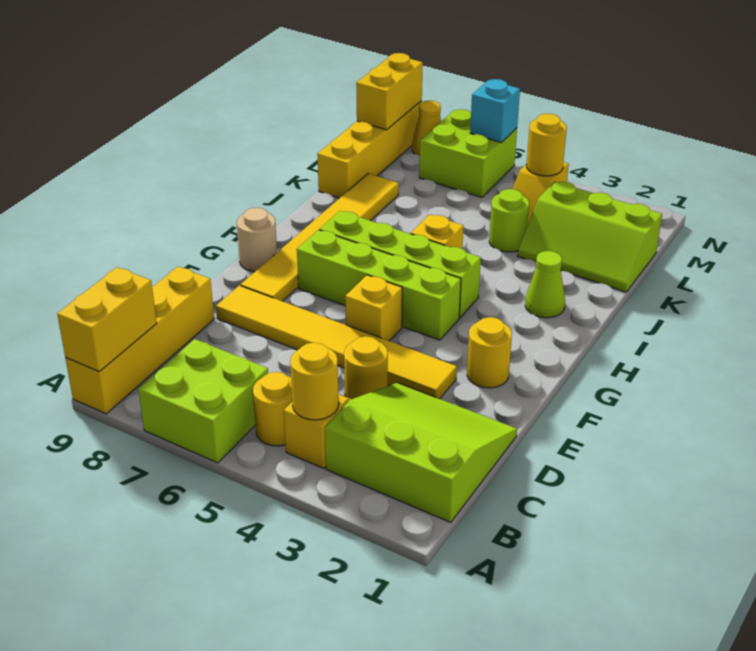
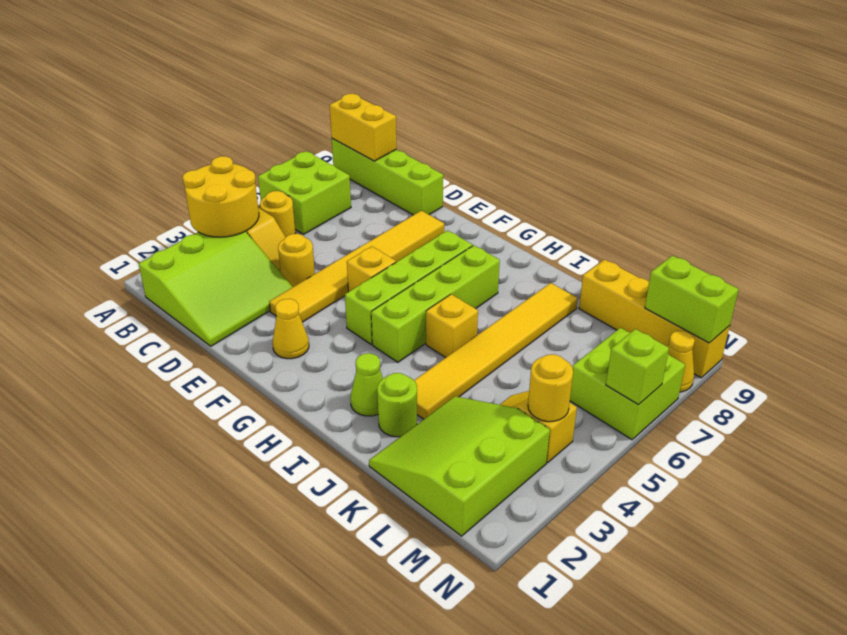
yellow 1x4 brick [65,267,214,414] -> lime 1x4 brick [332,139,443,215]
yellow 1x1 round brick [290,343,339,420] -> yellow 2x2 round brick [183,156,259,237]
yellow 1x1 round brick [467,317,512,388] -> yellow 1x1 cone [272,299,309,359]
yellow 1x6 tile [241,173,399,301] -> yellow 1x6 tile turned to [414,283,578,419]
tan 1x1 round brick [237,208,277,272] -> none
lime 2x3 slope [518,182,662,292] -> lime 3x3 slope [369,396,550,536]
lime 1x1 round brick [489,189,529,252] -> lime 1x1 round brick moved to [377,373,417,437]
yellow 1x2 brick [356,53,423,130] -> lime 1x2 brick [645,256,739,343]
cyan 1x1 brick [470,79,520,143] -> lime 1x1 brick [606,329,669,405]

